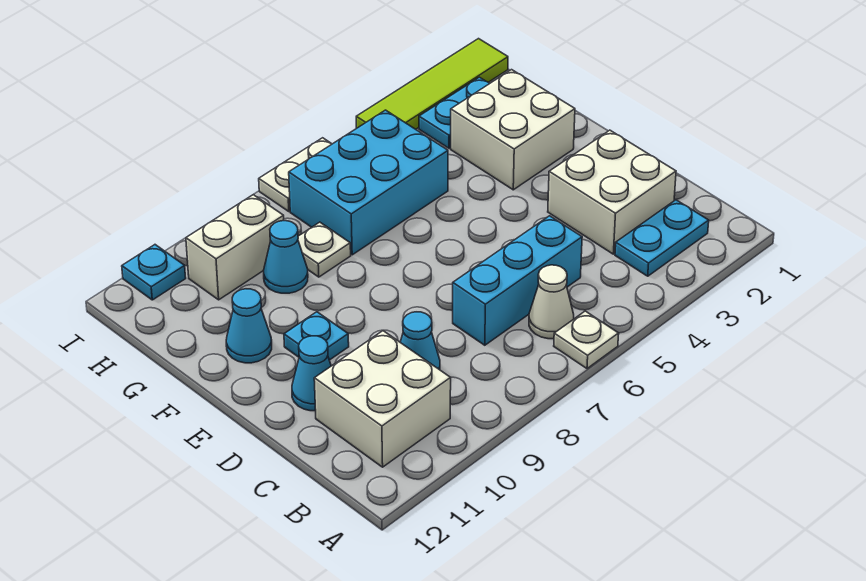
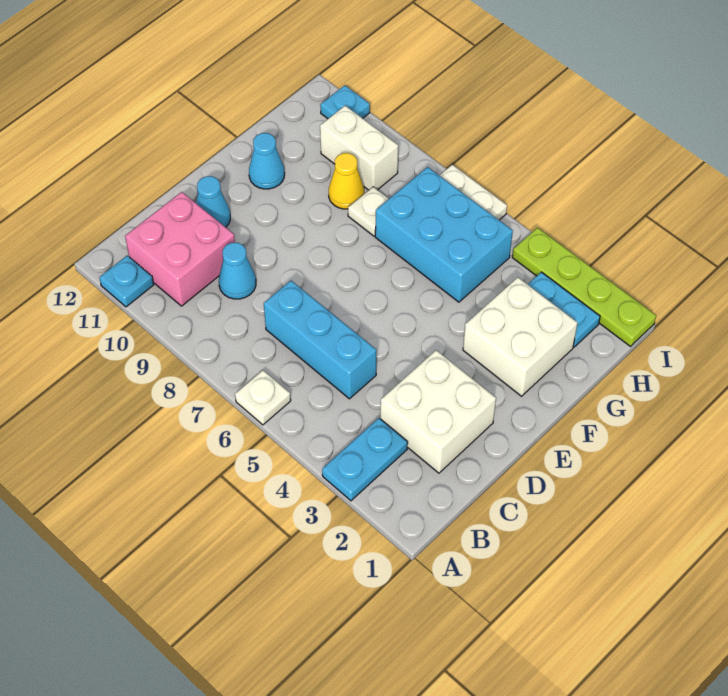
cyan 1x2 plate [615,200,709,276] -> cyan 1x2 plate turned to [322,418,408,501]
white 1x1 cone [529,265,574,339] -> none
white 2x2 brick [314,331,451,467] -> pink 2x2 brick [125,192,235,306]
cyan 1x1 plate [284,312,349,360] -> cyan 1x1 plate moved to [99,256,154,307]
cyan 1x1 cone [264,221,308,293] -> yellow 1x1 cone [329,153,364,209]
lime 1x4 tile [356,39,508,129] -> lime 1x4 plate [512,228,656,346]

